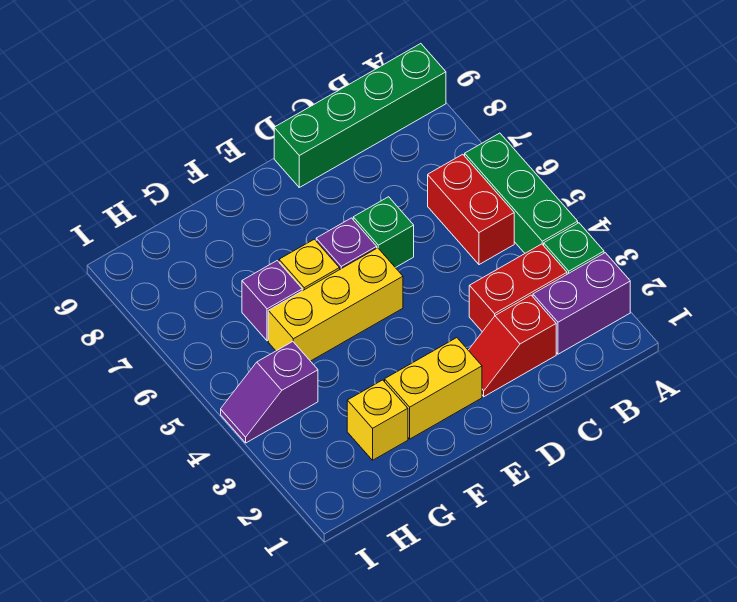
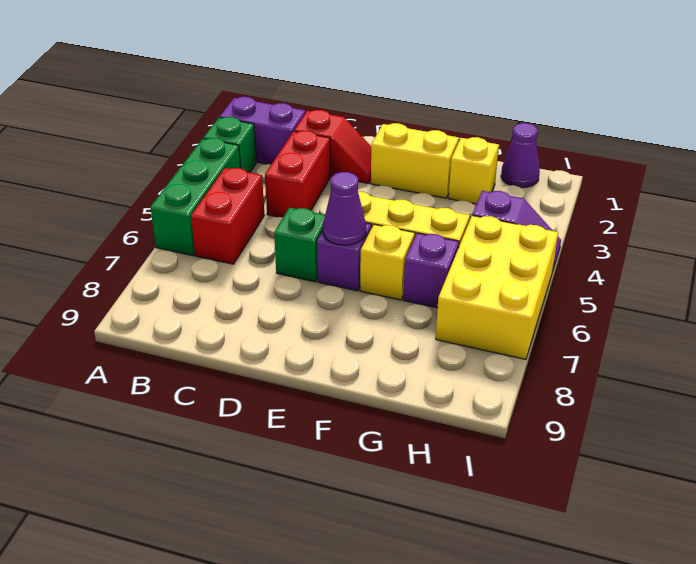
green 1x4 brick [274,44,446,187] -> none
red 1x2 brick [469,244,567,332] -> red 1x2 brick turned to [265,131,330,217]
none -> purple 1x1 cone [323,172,366,245]
none -> purple 1x1 cone [501,123,540,188]
none -> yellow 2x3 brick [436,216,558,359]

